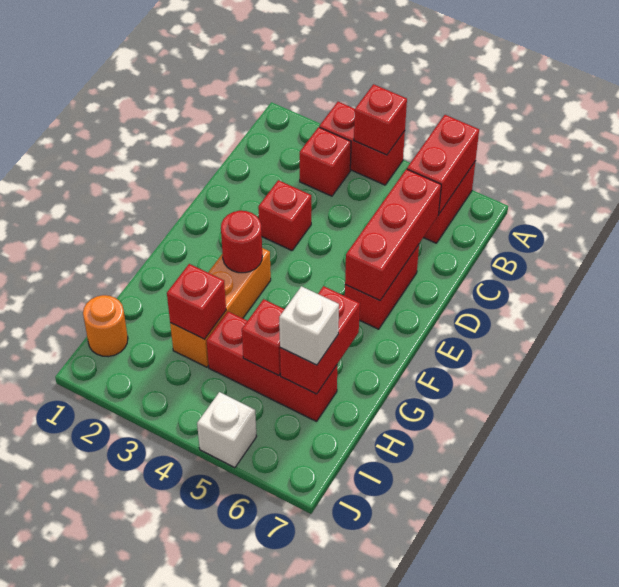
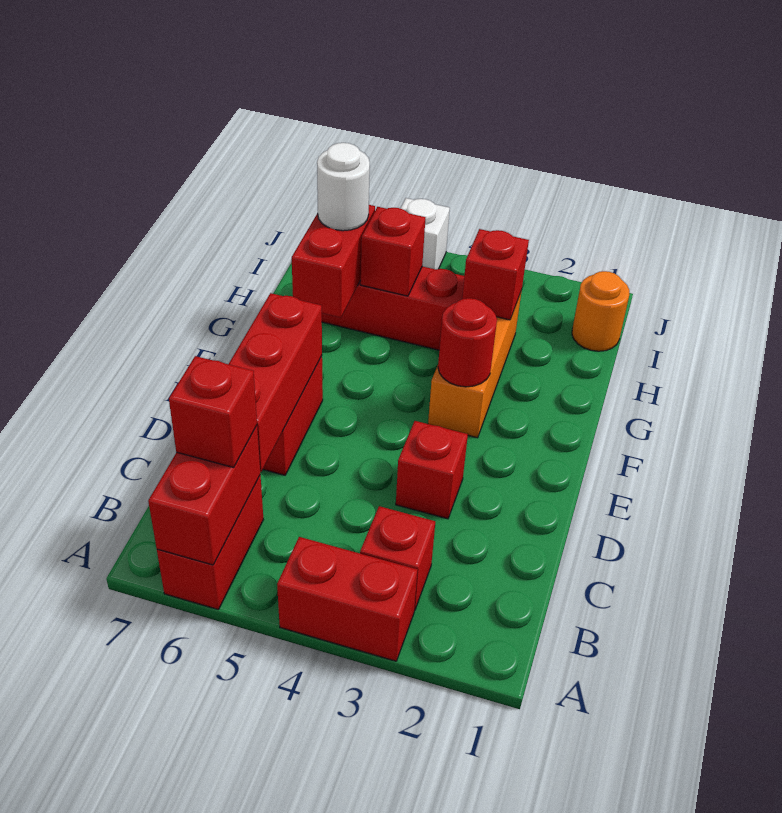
red 1x1 brick [354,84,407,155] -> red 1x1 brick moved to [169,356,257,467]
white 1x1 brick [279,286,339,365] -> white 1x1 round brick [317,143,370,231]

